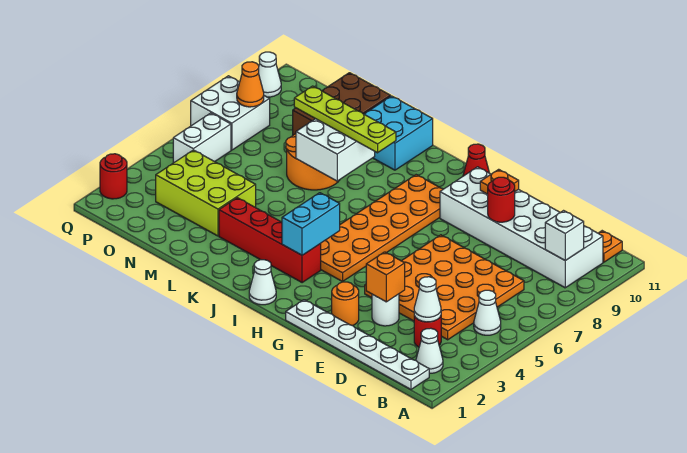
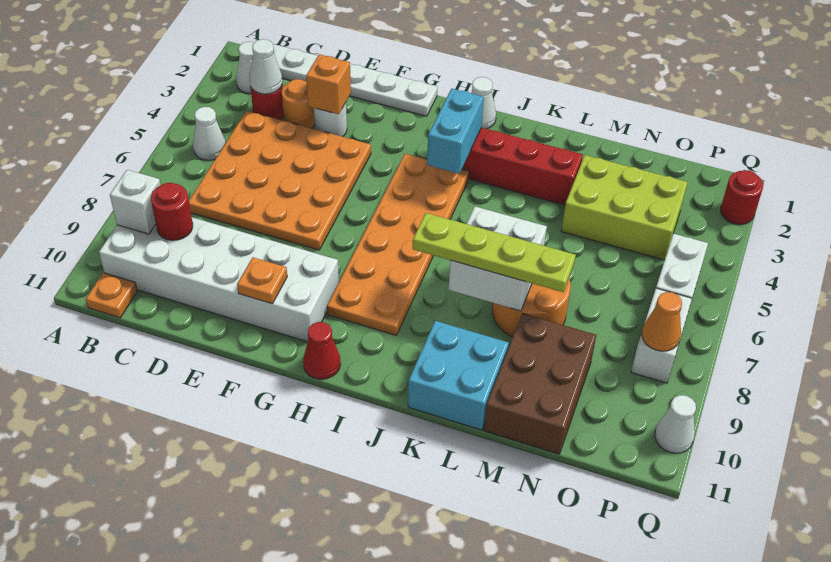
red 1x1 round brick [488,177,515,222] -> red 1x1 round brick moved to [151,183,193,240]
orange 1x1 round brick [332,282,359,326] -> orange 1x1 round brick moved to [282,79,315,128]
white 2x2 brick [191,76,270,150] -> white 1x2 brick [631,288,692,383]

